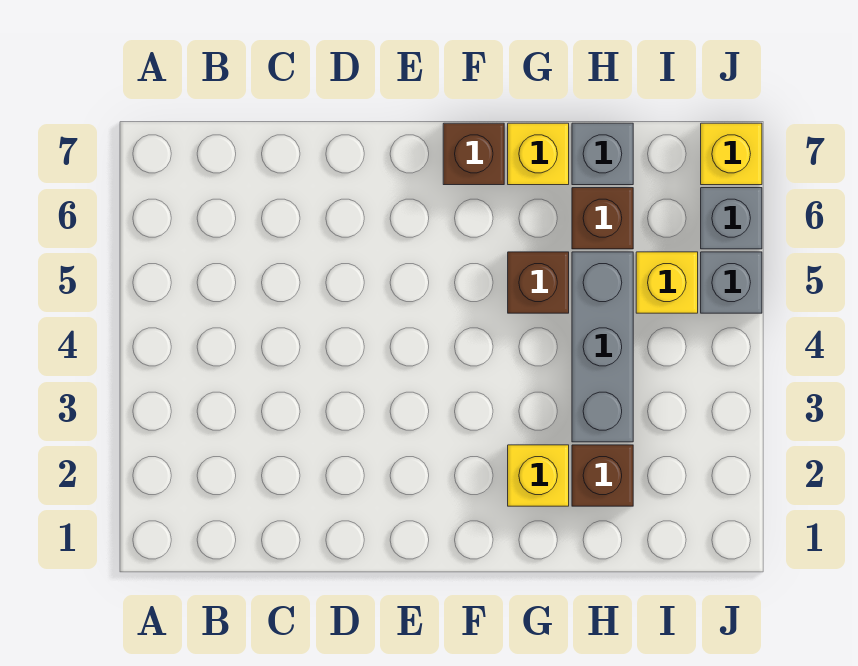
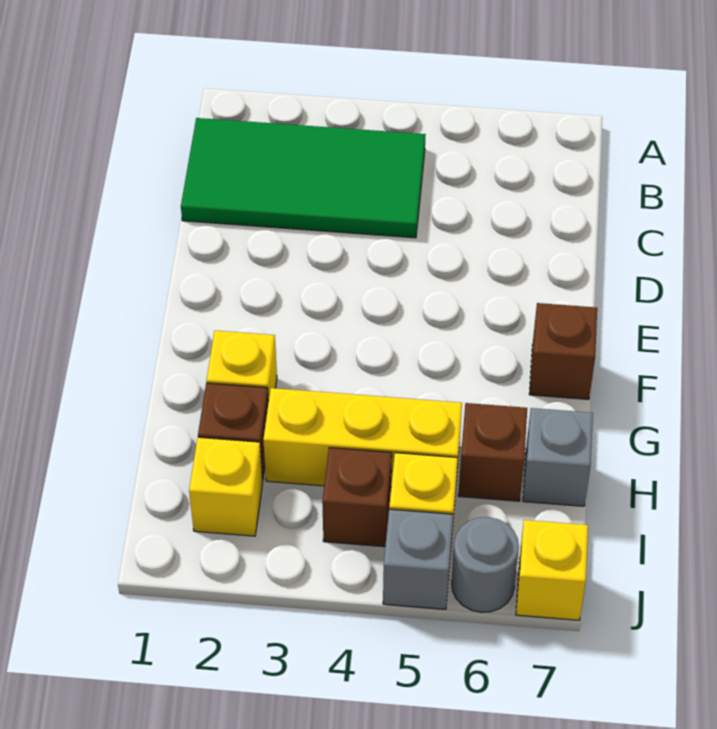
none -> green 2x4 tile [181,118,426,238]
brown 1x1 brick [508,252,569,313] -> brown 1x1 brick moved to [322,448,392,547]
yellow 1x1 brick [508,123,569,185] -> yellow 1x1 brick moved to [189,437,263,536]
grey 1x3 brick [572,252,633,442] -> yellow 1x3 brick [263,388,462,486]
grey 1x1 brick [701,188,762,249] -> grey 1x1 round brick [452,517,519,612]

